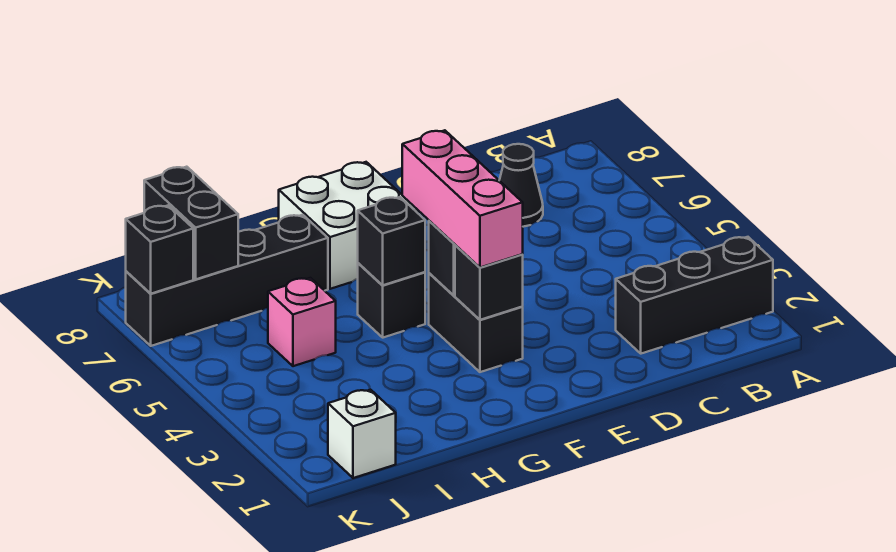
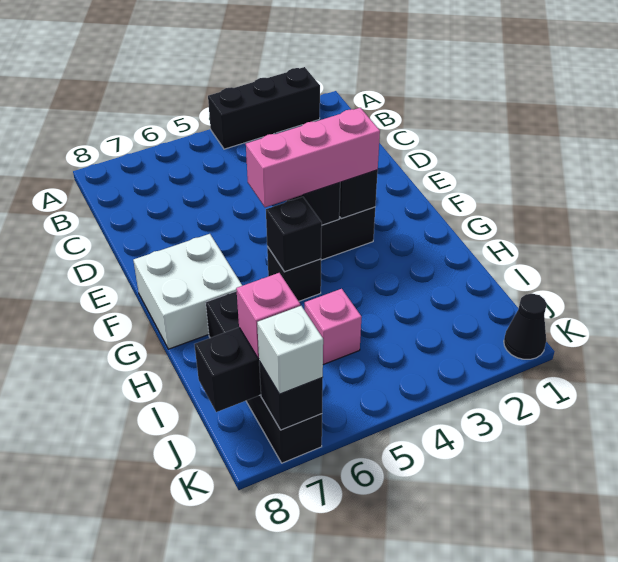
black 1x3 brick [616,237,773,354] -> black 1x3 brick turned to [208,67,320,149]
black 1x1 cone [499,144,543,227] -> black 1x1 cone moved to [504,294,547,359]
white 1x1 brick [328,390,396,478] -> white 1x1 brick moved to [257,306,323,394]
none -> pink 1x1 brick [236,273,300,359]

